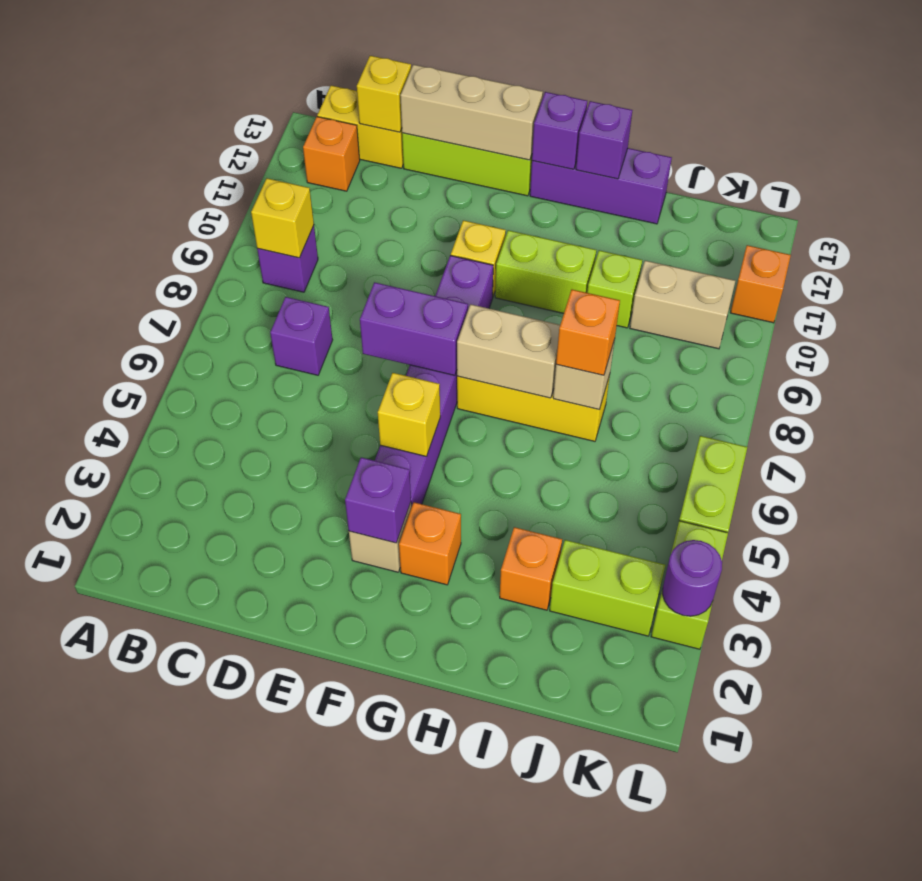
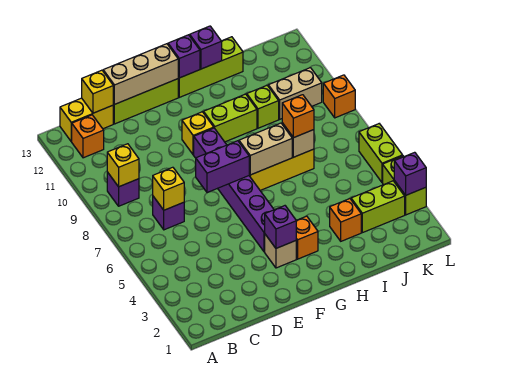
yellow 1x1 brick [378,373,440,456] -> yellow 1x1 brick moved to [153,167,184,210]
purple 1x3 brick [530,148,672,224] -> lime 1x3 brick [178,37,243,97]
purple 1x1 round brick [662,540,722,616] -> purple 1x1 brick [394,152,426,195]
orange 1x1 brick [730,245,791,323] -> orange 1x1 brick moved to [323,75,355,118]

